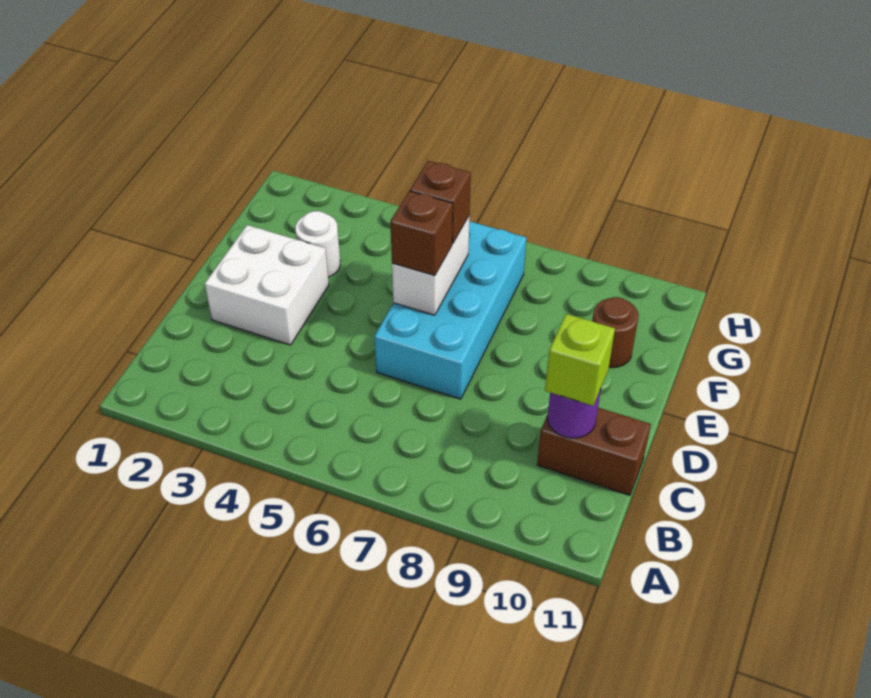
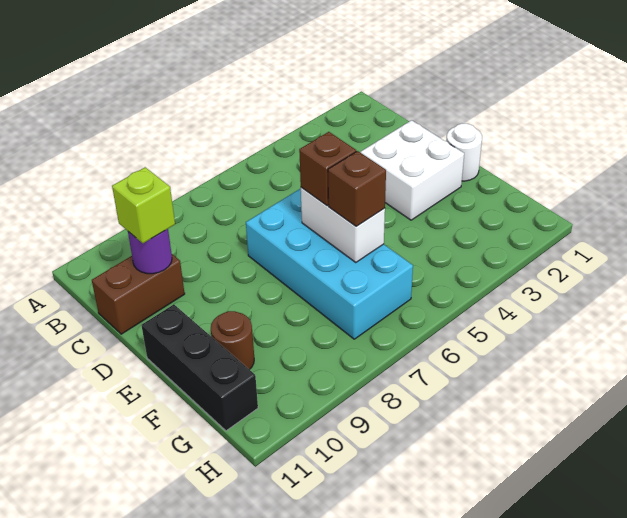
none -> black 1x3 brick [141,304,258,431]
white 1x1 round brick [295,211,340,277] -> white 1x1 round brick moved to [446,124,482,181]

